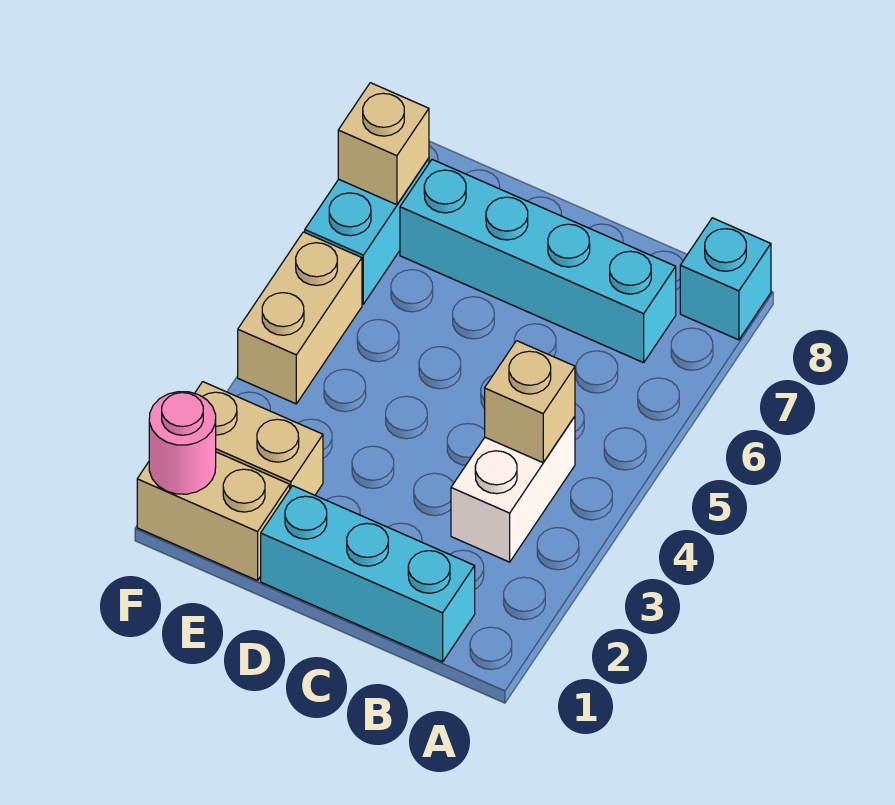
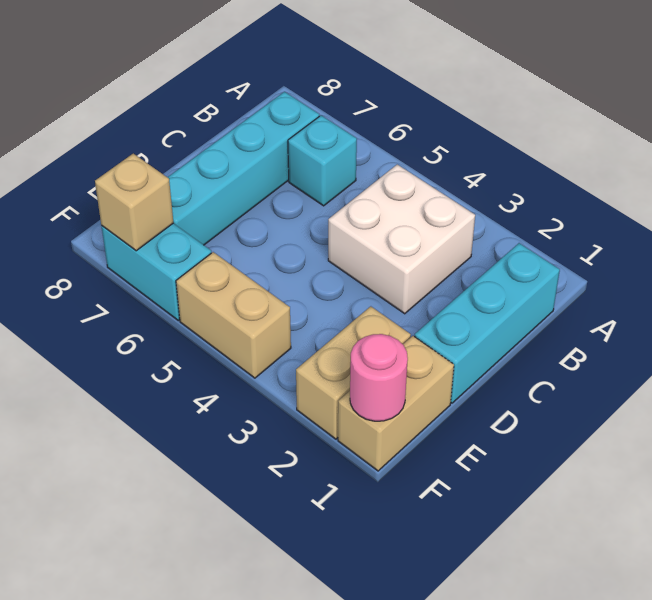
cyan 1x1 brick [680,218,771,340] -> cyan 1x1 brick moved to [288,115,357,206]
white 1x2 brick [451,417,575,562] -> white 2x2 brick [328,165,475,314]
tan 1x1 brick [485,341,575,463] -> none

